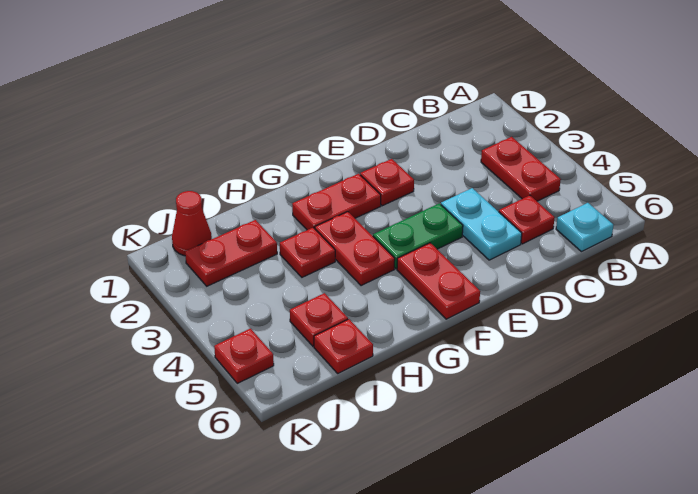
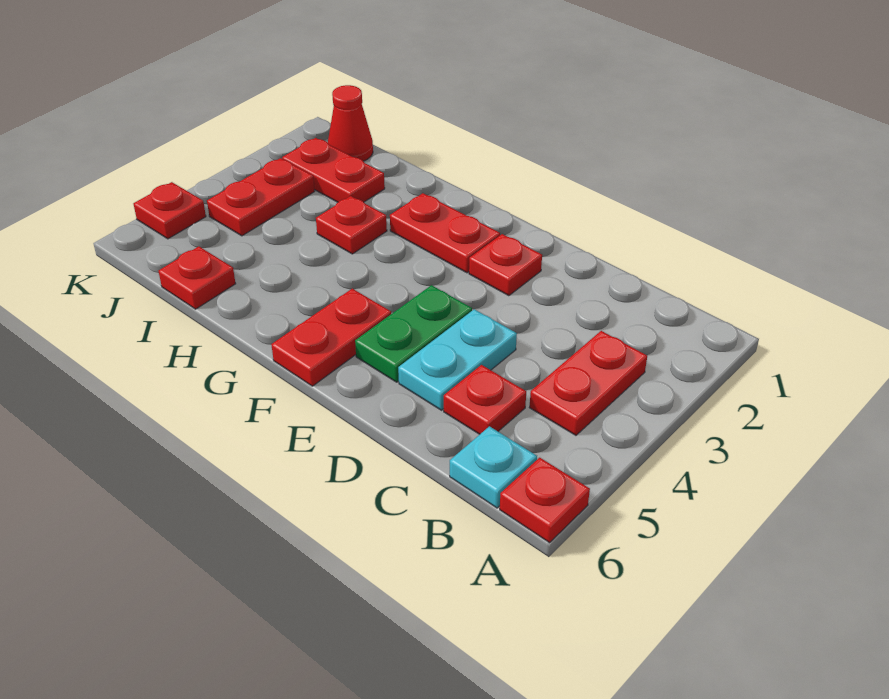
green 1x2 plate [373,203,463,269] -> green 1x2 plate turned to [355,285,472,382]
red 1x2 plate [315,212,395,286] -> red 1x2 plate moved to [207,158,315,236]
red 1x1 plate [290,293,348,346] -> red 1x1 plate moved to [500,458,590,543]

